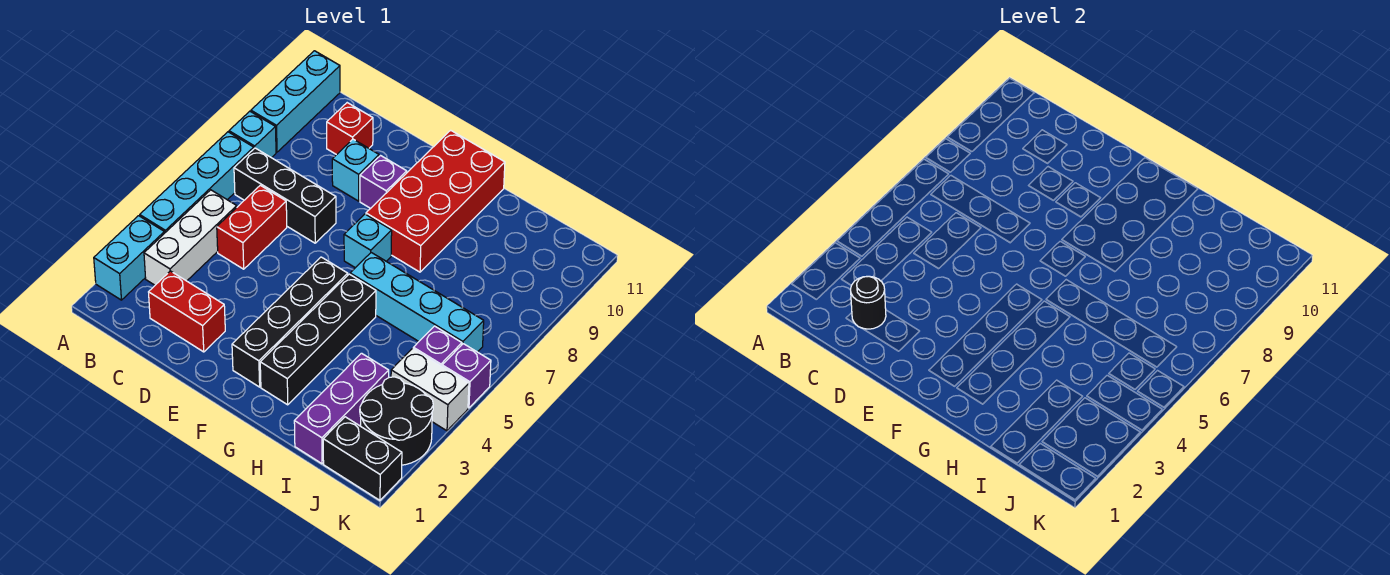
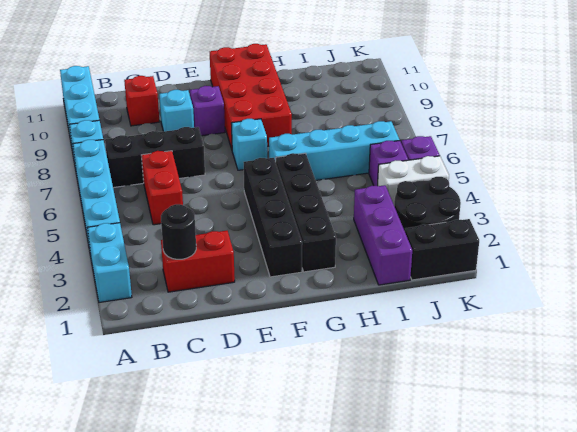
white 1x3 brick [144,190,237,285] -> none

